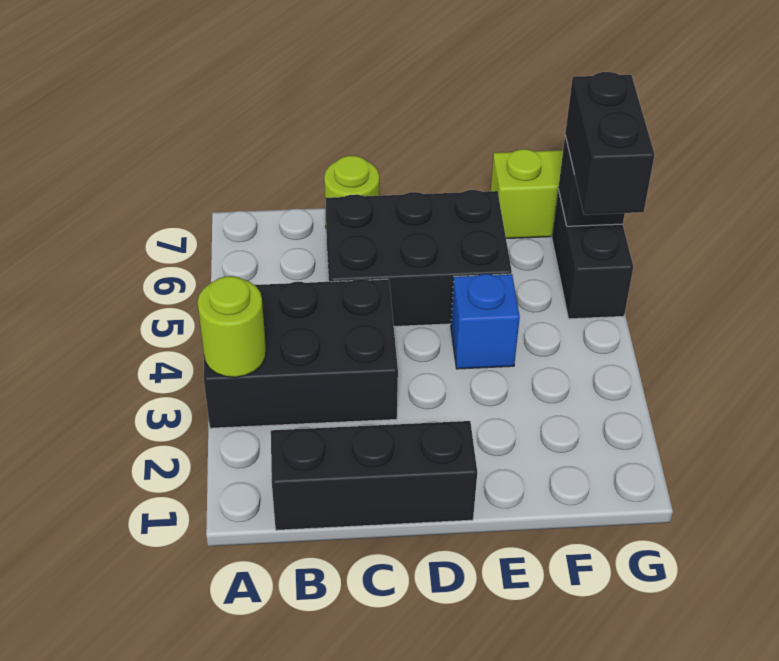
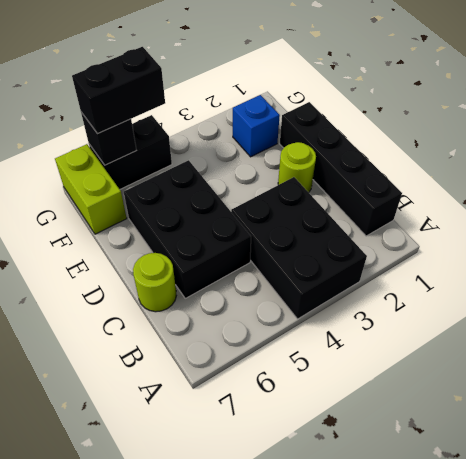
lime 1x1 round brick [197,276,266,377] -> lime 1x1 round brick moved to [278,142,316,192]
black 1x3 brick [271,421,477,530] -> black 1x4 brick [280,102,402,236]
blue 1x1 brick [451,274,520,369] -> blue 1x1 brick moved to [233,95,280,157]

